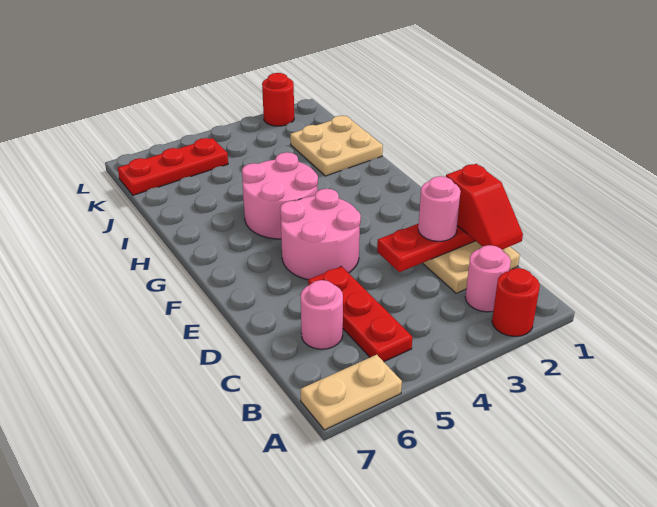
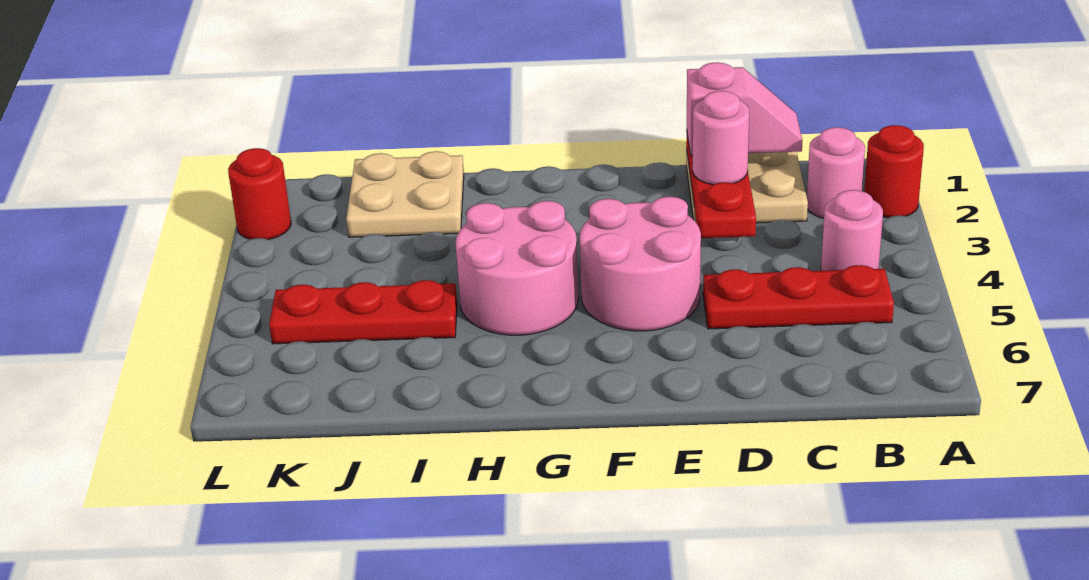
tan 1x2 plate [301,355,402,430] -> none
red 1x2 slope [446,164,523,249] -> pink 1x2 slope [687,62,802,155]
pink 1x1 round brick [301,280,343,349] -> pink 1x1 round brick moved to [821,190,883,271]
red 1x3 plate [118,138,228,195] -> red 1x3 plate turned to [269,280,457,344]

